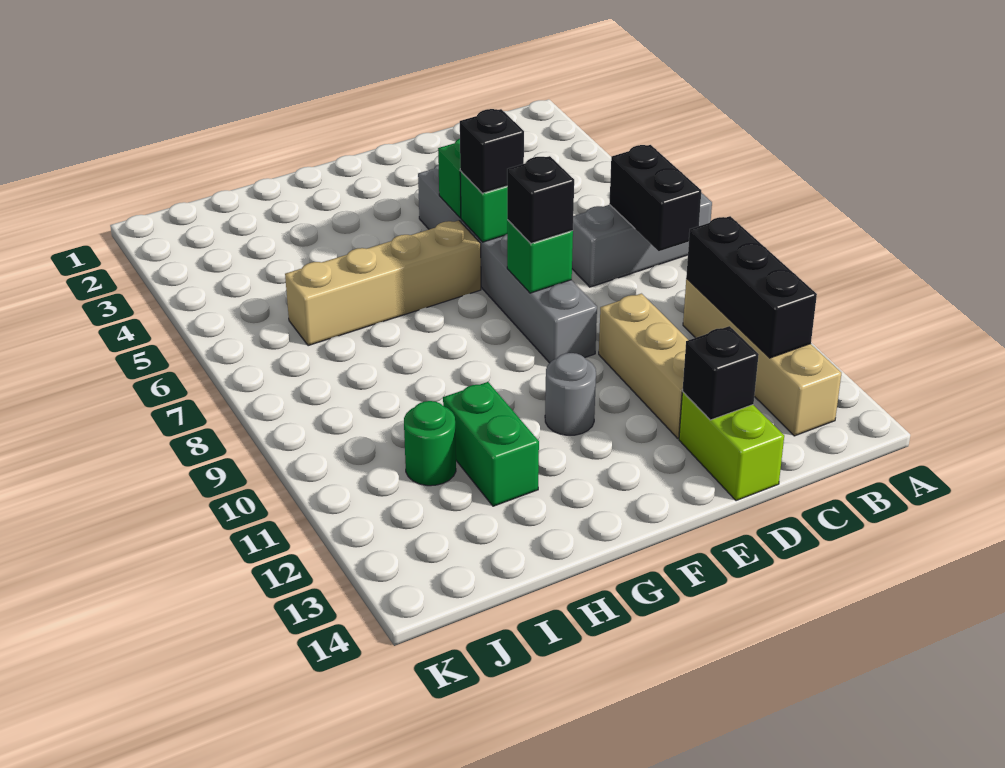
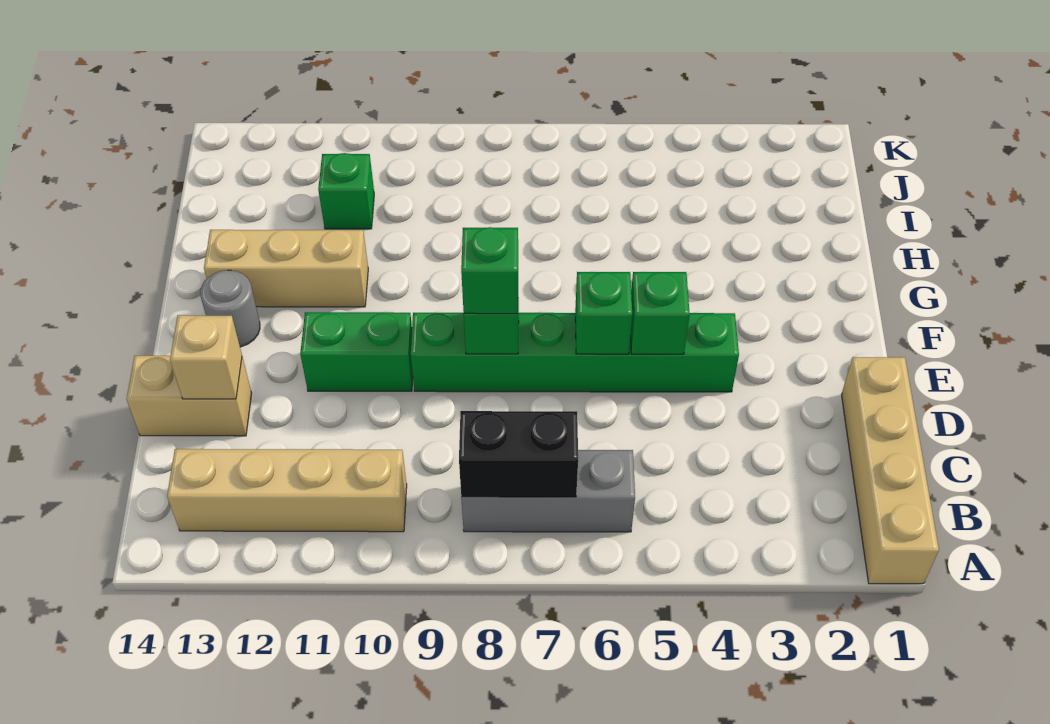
grey 1x3 brick [572,193,712,287] -> grey 1x3 brick turned to [461,450,635,532]
black 1x3 brick [686,216,817,358] -> none
tan 1x3 brick [599,294,688,438] -> tan 1x3 brick moved to [204,230,368,307]
lime 1x2 brick [679,392,784,501] -> tan 1x2 brick [126,356,252,436]
black 1x1 brick [683,326,759,420] -> tan 1x1 brick [170,315,242,399]
grey 1x6 brick [418,164,597,363] -> green 1x6 brick [411,313,739,392]
black 1x1 brick [460,109,524,193] -> none
black 1x1 brick [507,156,574,243] -> green 1x1 brick [461,227,518,314]
tan 1x4 brick [285,221,481,346] -> tan 1x4 brick moved to [842,357,939,584]
grey 1x1 round brick [545,353,596,435] -> grey 1x1 round brick moved to [200,270,260,347]
green 1x2 brick [443,382,539,506] -> green 1x2 brick moved to [300,312,413,391]
green 1x1 round brick [404,401,456,486] -> green 1x1 brick [318,153,374,229]

